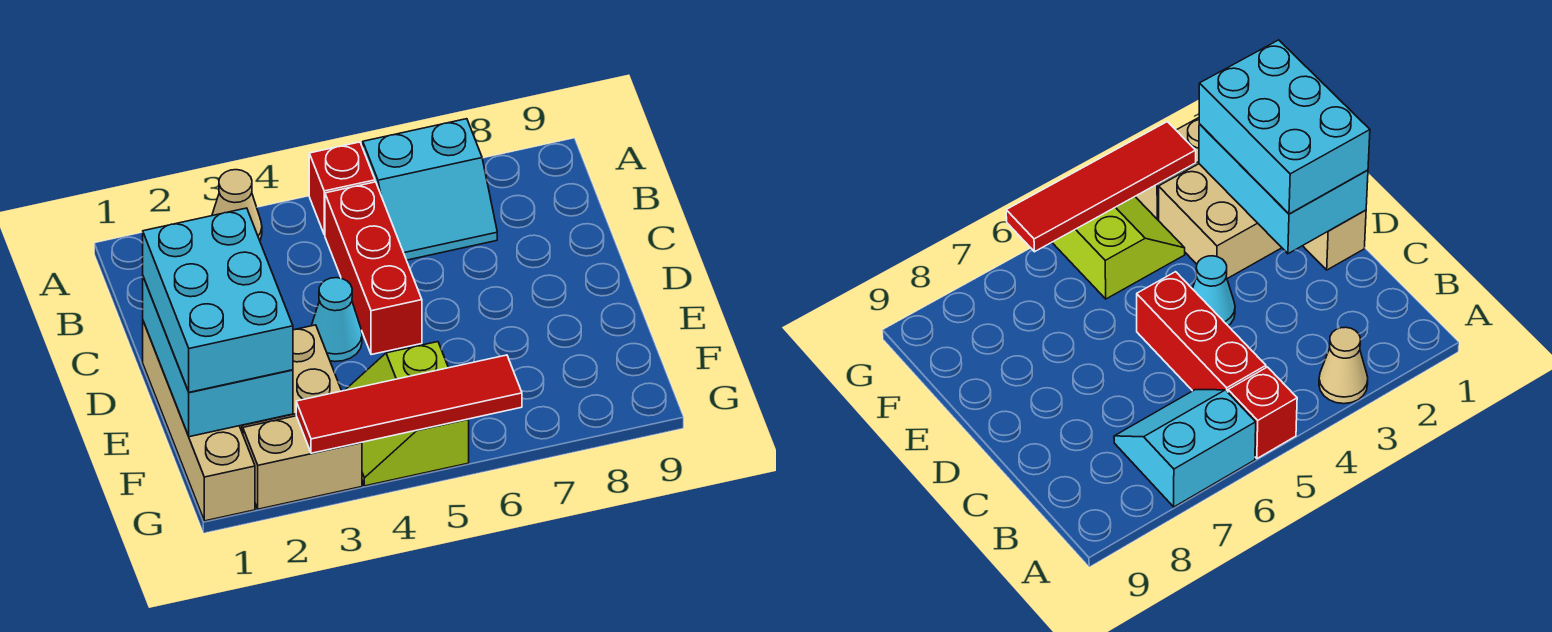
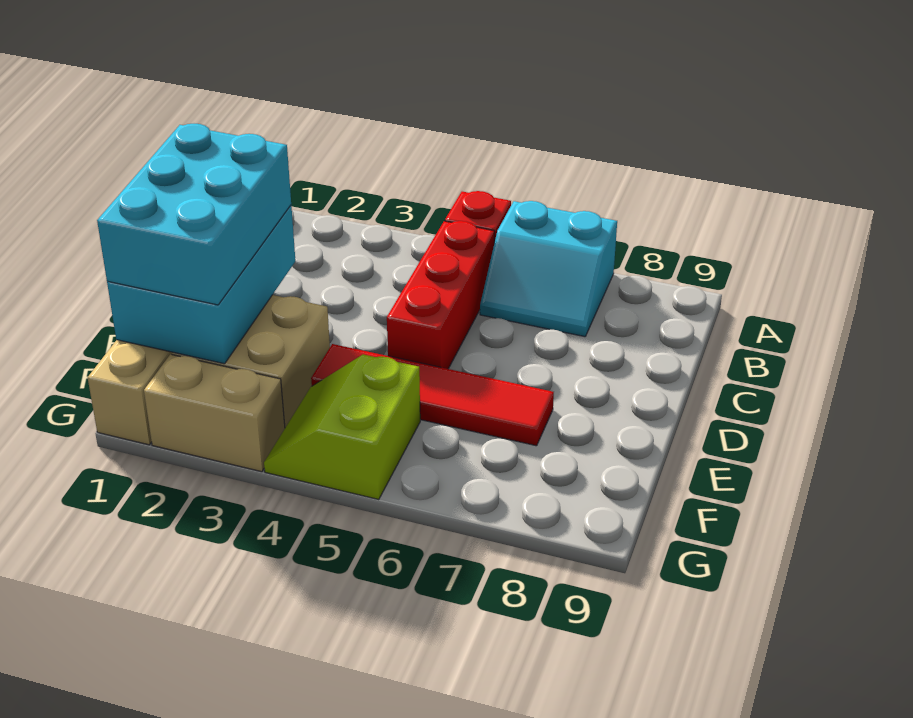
tan 1x1 cone [212,170,262,240] -> none
cyan 1x1 cone [311,278,362,362] -> none
red 1x4 tile [296,355,522,453] -> red 1x4 tile moved to [311,344,554,446]

